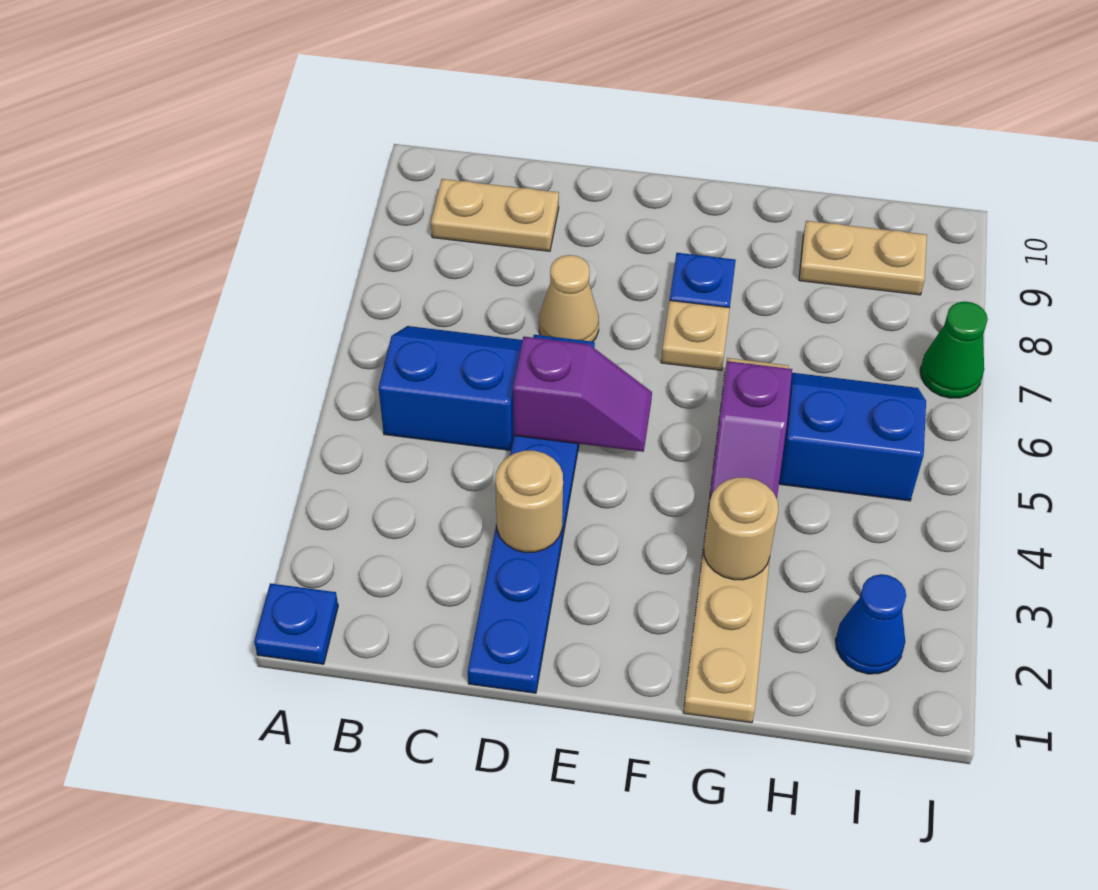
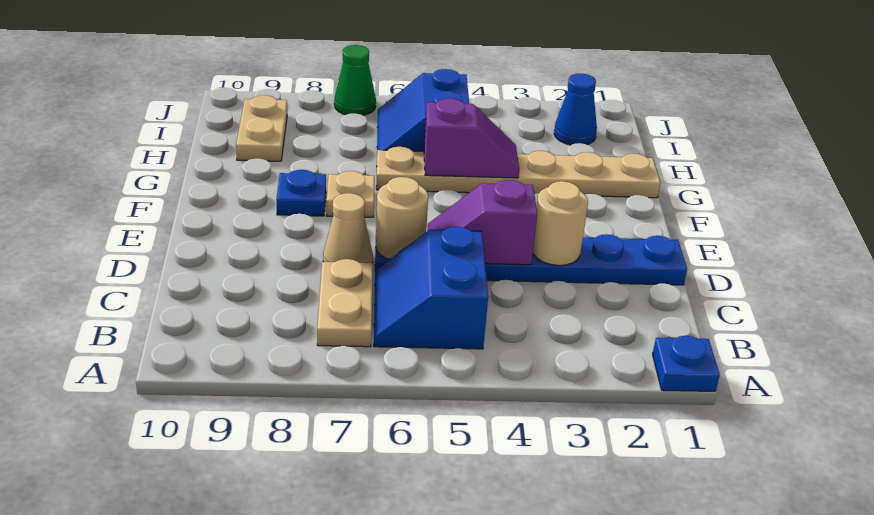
tan 1x2 plate [431,179,559,251] -> tan 1x2 plate moved to [317,259,373,347]
purple 1x2 slope [513,337,652,452] -> purple 1x2 slope turned to [427,180,537,265]
tan 1x1 round brick [703,478,779,580] -> tan 1x1 round brick moved to [376,177,428,259]

